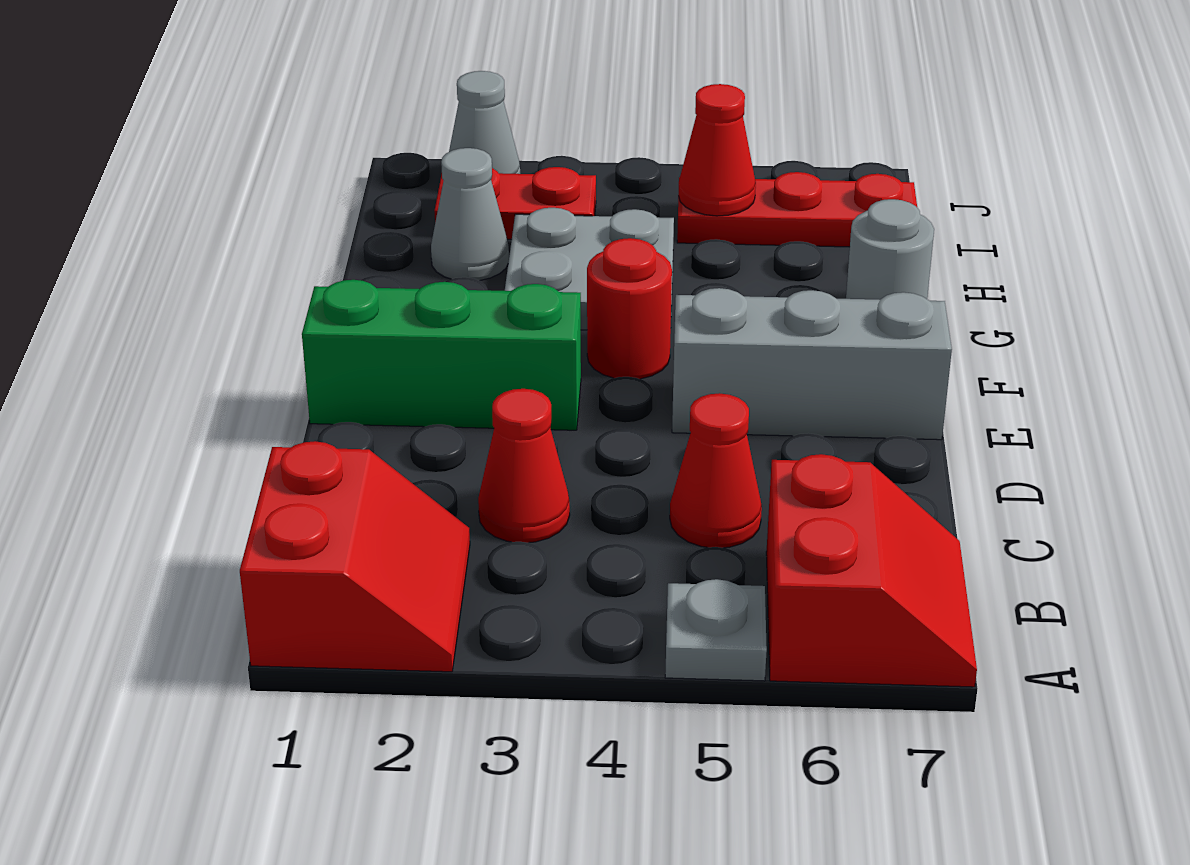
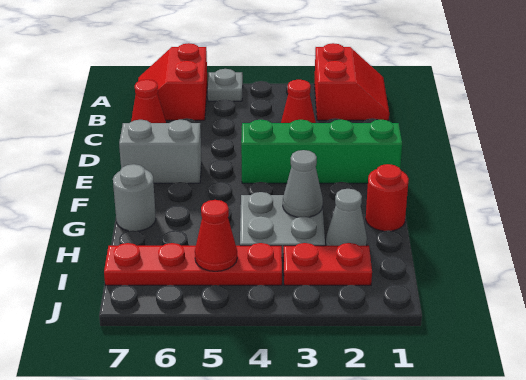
red 2x2 slope [240,441,470,672] -> red 2x2 slope turned to [314,43,389,120]
red 1x1 cone [670,393,762,548] -> red 1x1 cone moved to [131,80,166,123]
green 1x3 brick [302,280,581,430] -> green 1x4 brick [241,120,402,183]
grey 1x3 brick [672,288,952,440] -> grey 1x2 brick [119,120,202,183]
red 1x1 round brick [587,238,672,379] -> red 1x1 round brick moved to [366,164,409,231]
red 1x3 plate [677,172,917,247] -> red 1x4 plate [104,243,282,285]
grey 1x1 cone [449,71,520,174] -> grey 1x1 cone moved to [283,150,323,217]

